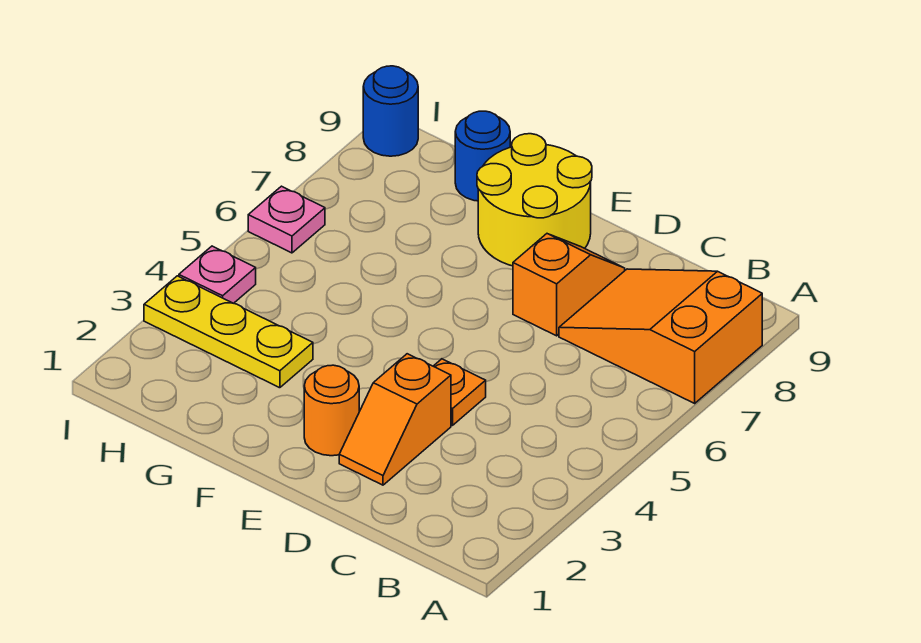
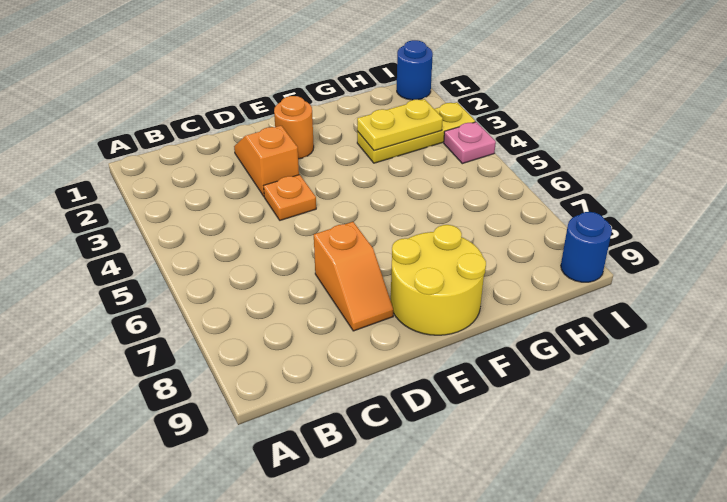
orange 2x3 slope [559,269,762,403] -> none
none -> yellow 1x2 plate [357,99,443,151]
blue 1x1 round brick [455,111,510,201] -> blue 1x1 round brick moved to [397,40,433,100]
pink 1x1 plate [248,186,325,253] -> none

